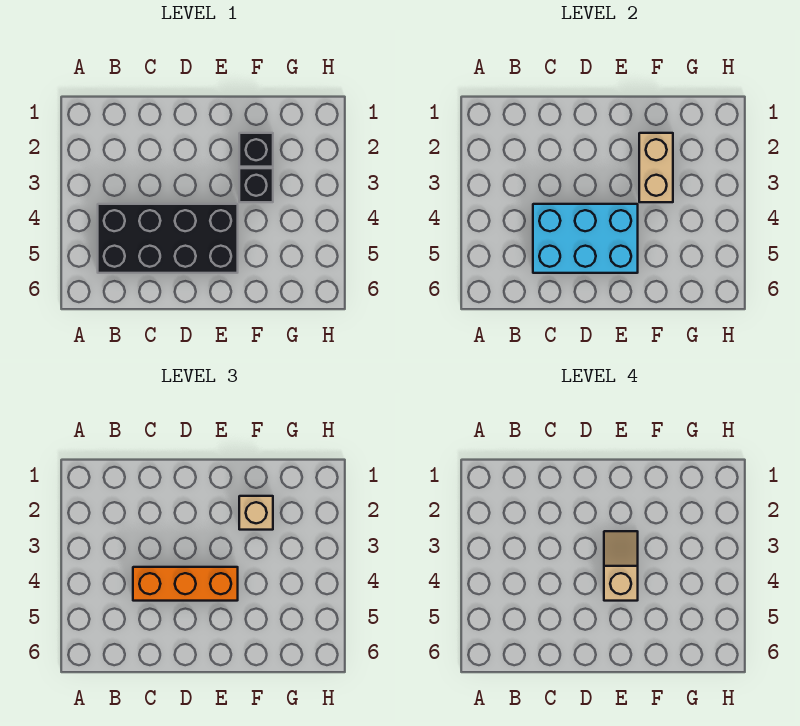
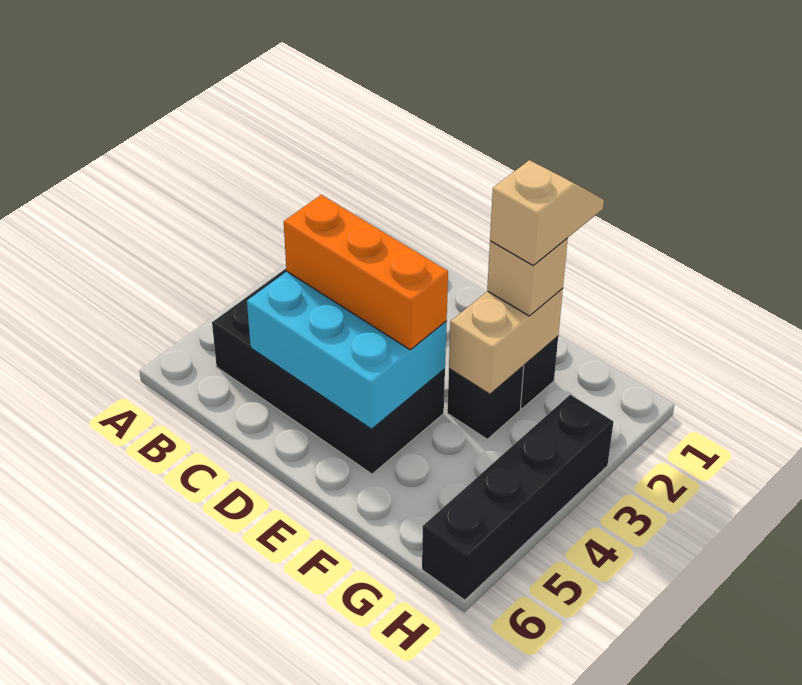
tan 1x2 slope [604,531,638,601] -> tan 1x2 slope moved to [490,160,604,265]
none -> black 1x4 brick [422,395,613,600]

